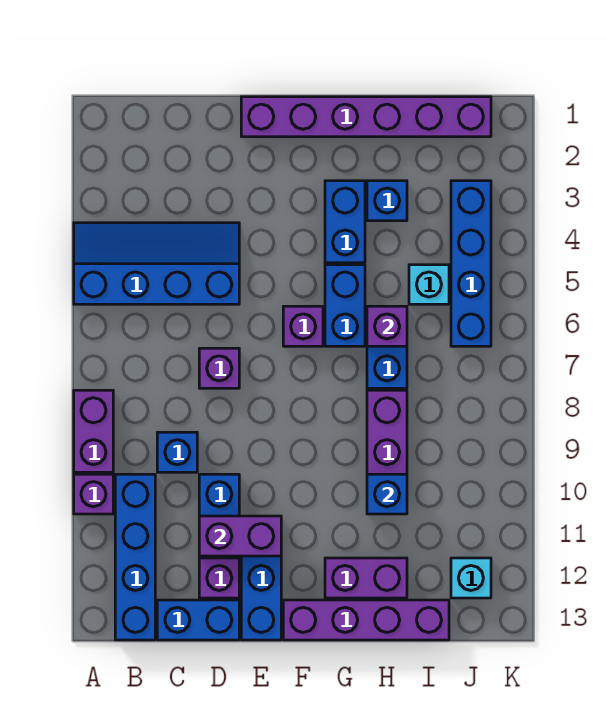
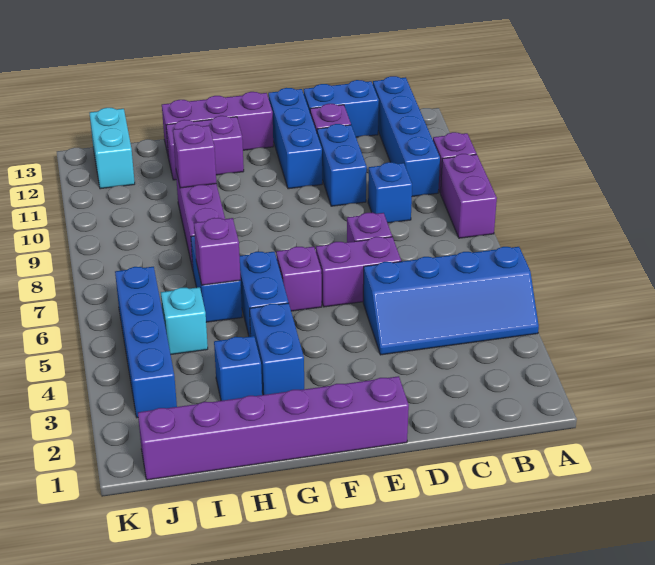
purple 1x2 brick [199,516,281,556] -> purple 1x2 brick moved to [316,237,401,307]
purple 1x4 brick [283,600,449,640] -> purple 1x3 brick [162,92,273,158]
blue 1x1 brick [367,474,407,514] -> purple 1x1 brick [173,125,216,188]
cyan 1x1 brick [451,558,491,598] -> cyan 1x2 brick [90,108,135,189]

